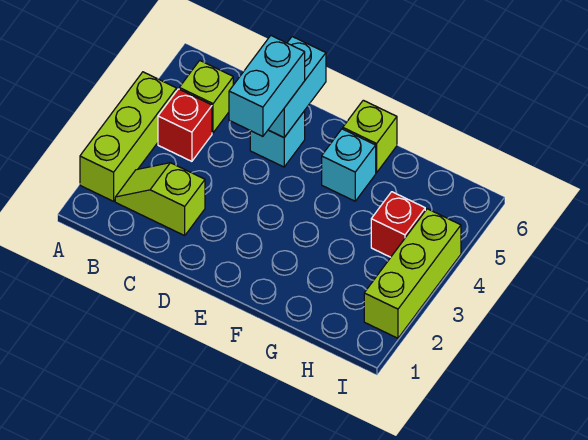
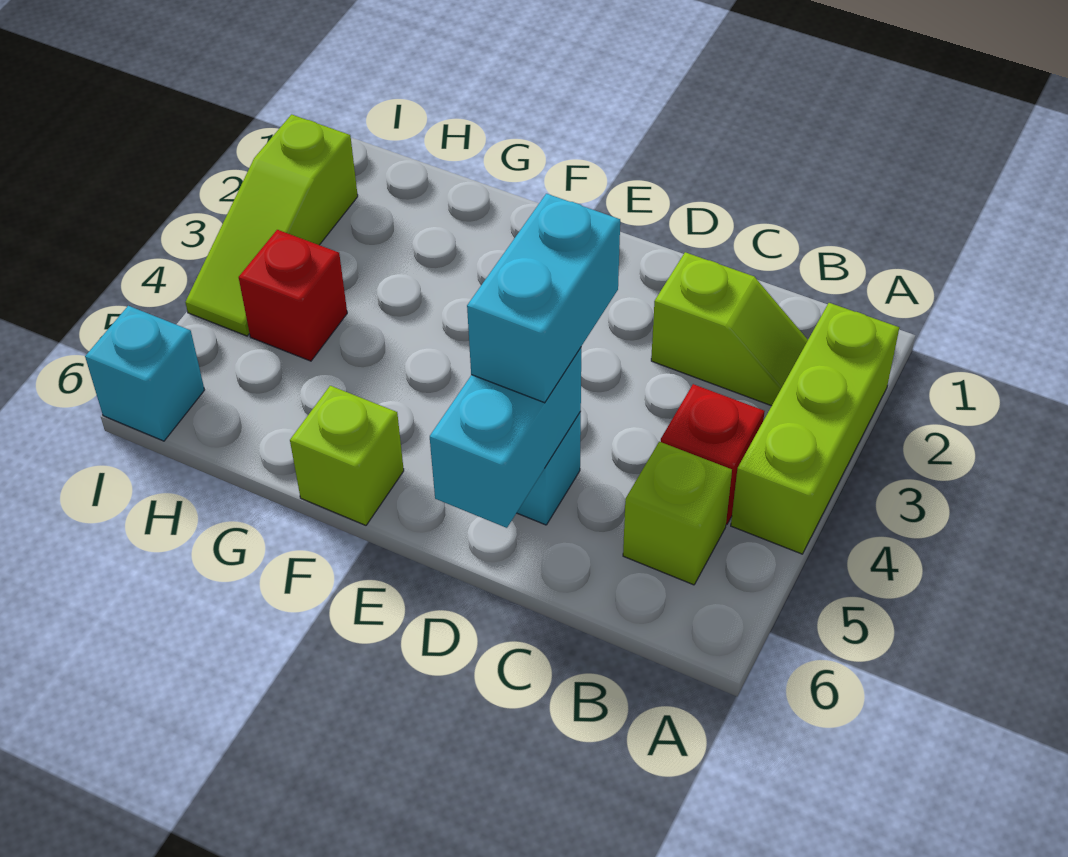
cyan 1x1 brick [322,129,376,201] -> cyan 1x1 brick moved to [85,306,204,441]
lime 1x3 brick [364,209,461,338] -> lime 1x3 slope [185,114,358,336]

